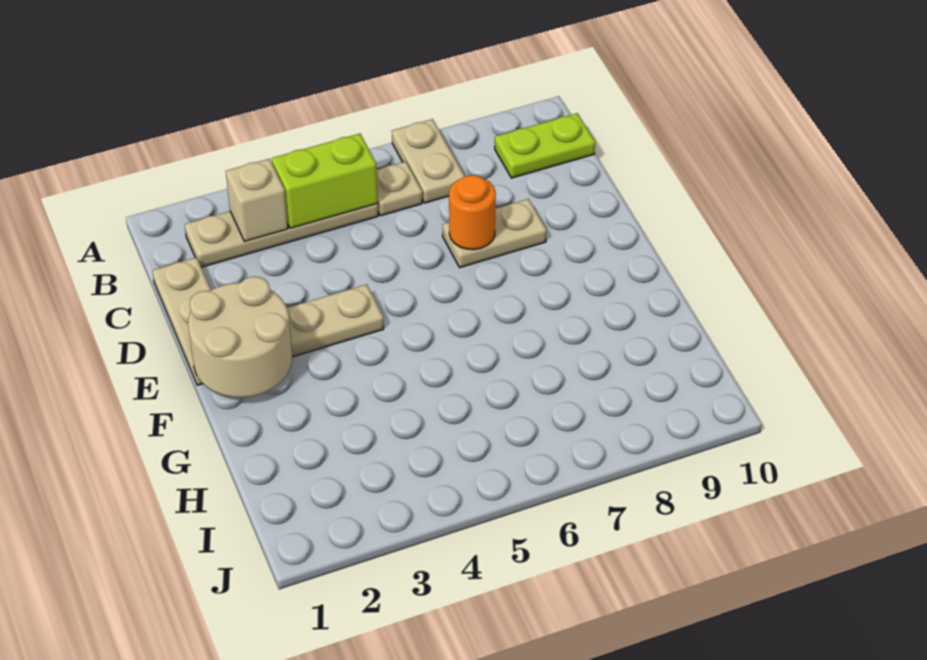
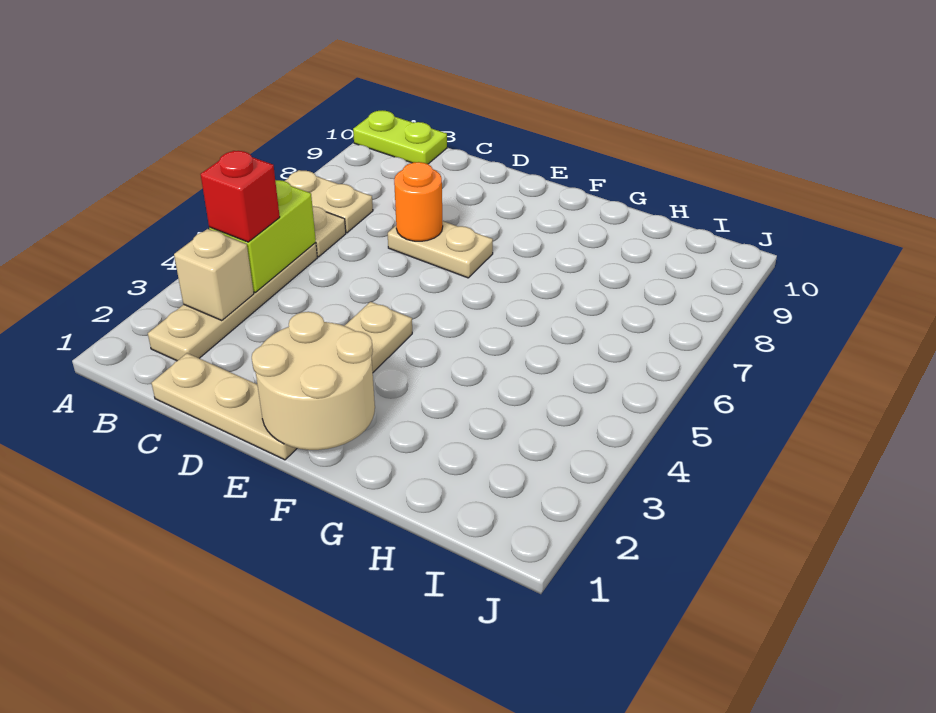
none -> red 1x1 brick [201,151,280,242]
lime 1x2 plate [495,113,595,178] -> lime 1x2 plate turned to [353,110,447,164]
tan 1x2 plate [443,199,546,268] -> tan 1x2 plate turned to [388,221,493,278]

